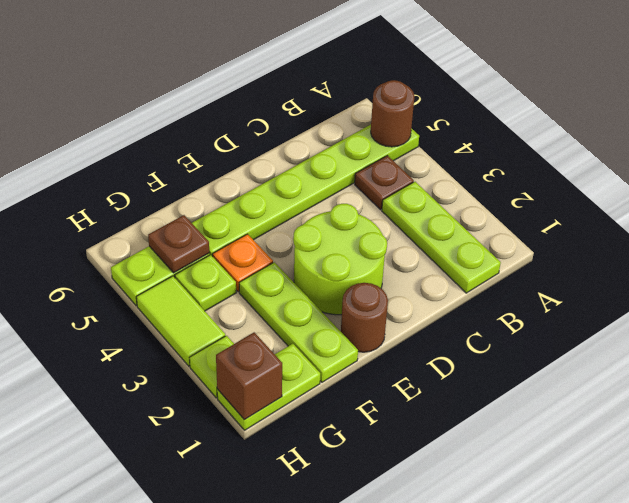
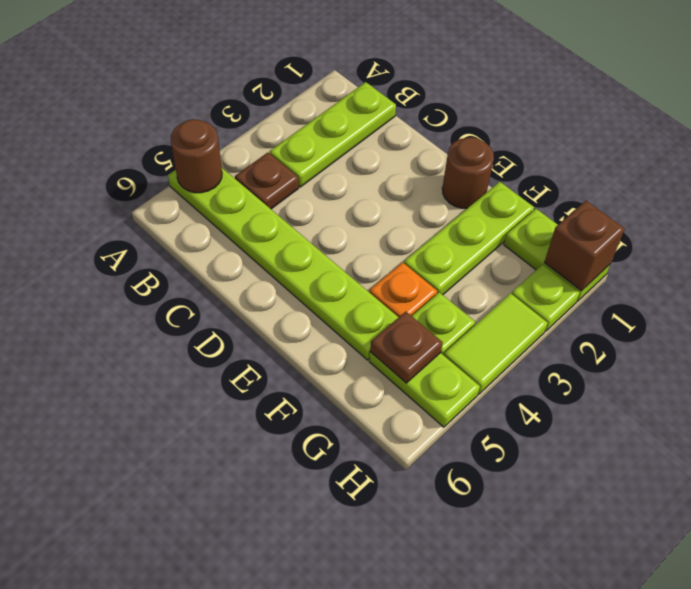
lime 2x2 round brick [293,204,387,315] -> none

